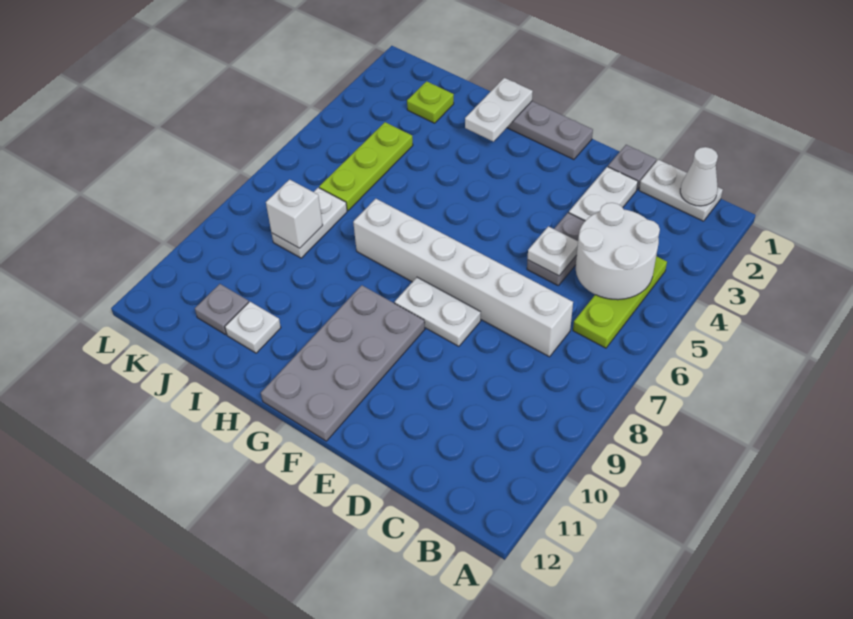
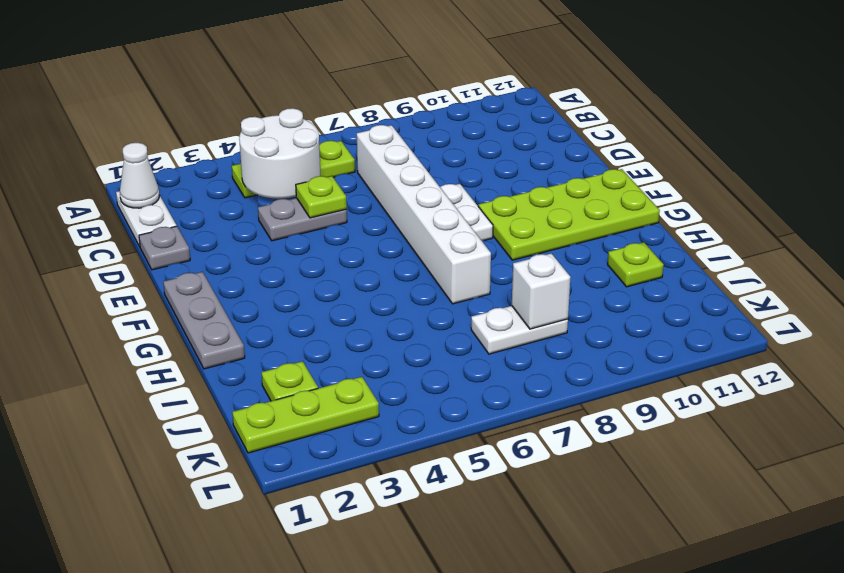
white 1x2 plate [569,167,638,221] -> none
white 1x1 plate [528,226,578,276] -> lime 1x1 plate [296,176,347,218]
grey 2x4 plate [261,285,425,441] -> lime 2x4 plate [478,169,660,260]
white 1x2 plate [465,78,533,142] -> none
white 1x1 plate [225,302,281,353] -> lime 1x1 plate [608,242,664,287]
lime 1x3 plate [319,122,413,211] -> lime 1x3 plate moved to [232,377,379,453]
grey 1x1 plate [195,284,249,335] -> none

